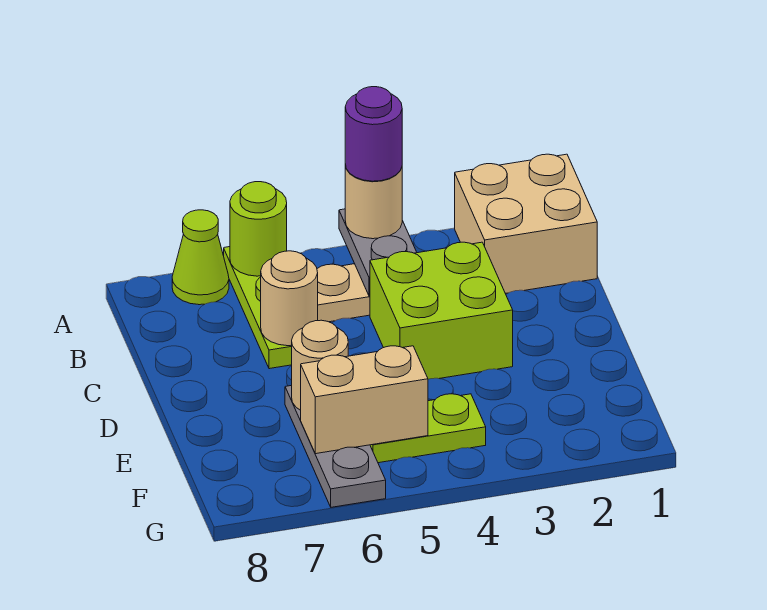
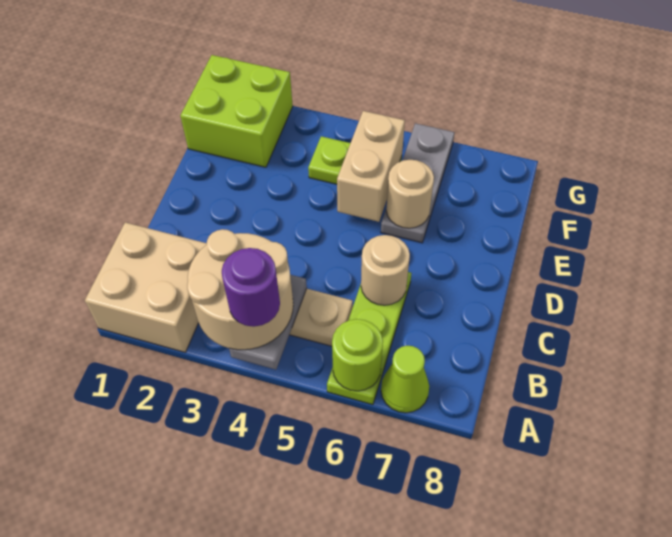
tan 1x1 round brick [345,165,402,239] -> tan 2x2 round brick [187,229,293,350]
lime 2x2 brick [370,242,513,379] -> lime 2x2 brick moved to [180,55,293,167]
tan 1x2 brick [301,346,428,454] -> tan 1x2 brick turned to [337,111,405,222]

